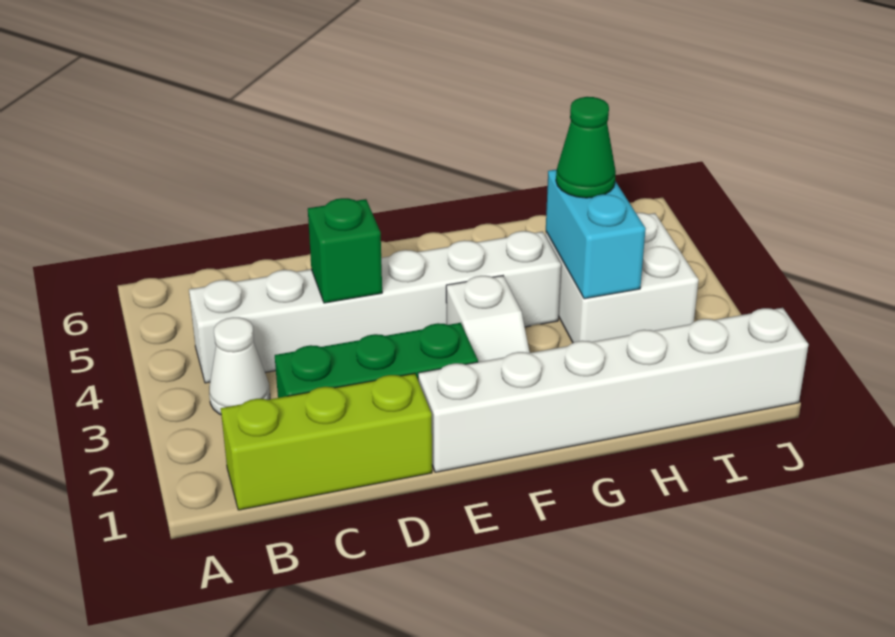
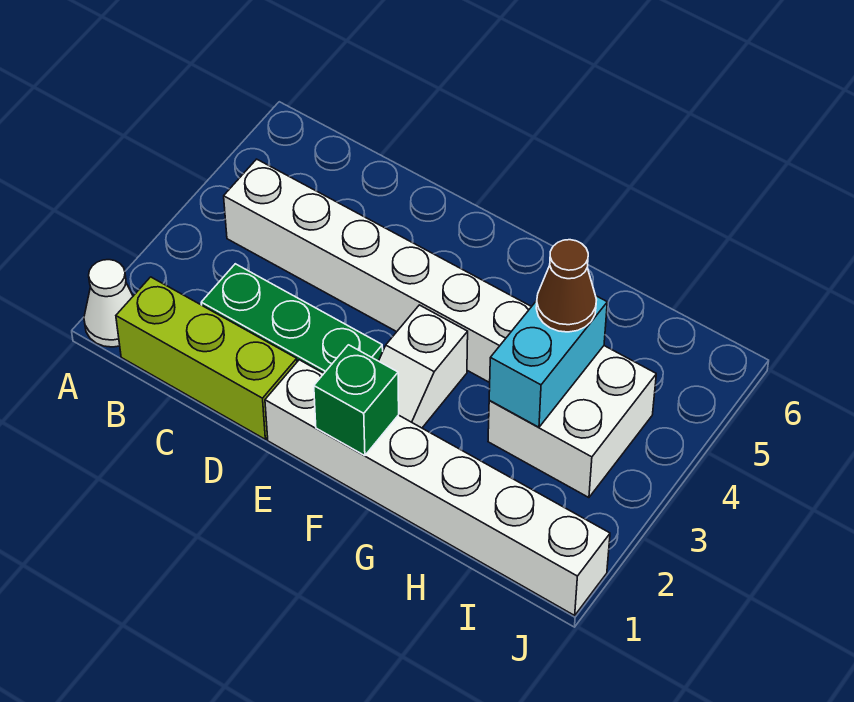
white 1x1 cone [209,317,270,415] -> white 1x1 cone moved to [84,260,133,347]
green 1x1 brick [308,198,382,303] -> green 1x1 brick moved to [314,345,399,456]
green 1x1 cone [556,97,616,198] -> brown 1x1 cone [536,240,597,332]

